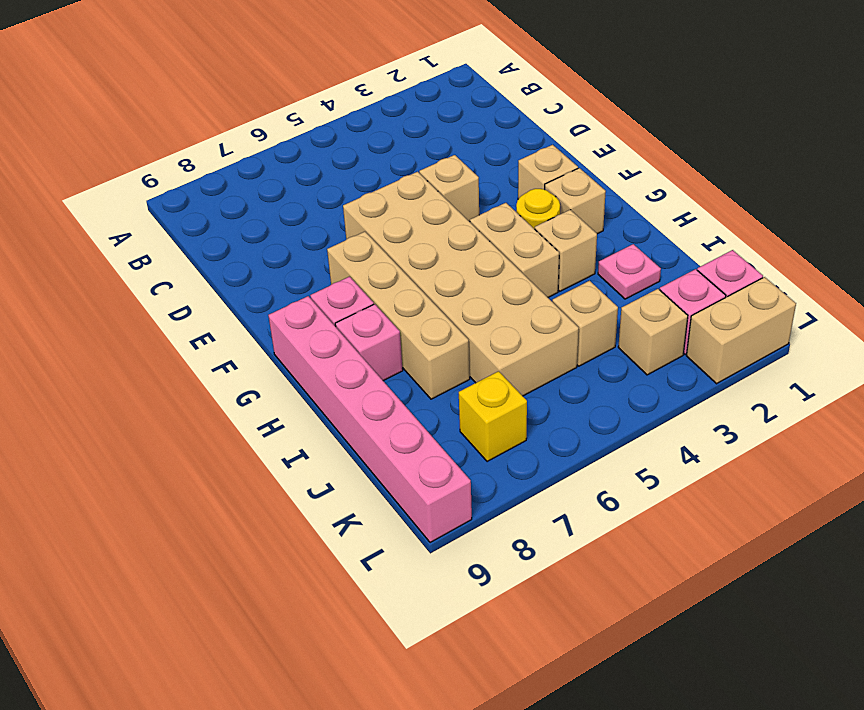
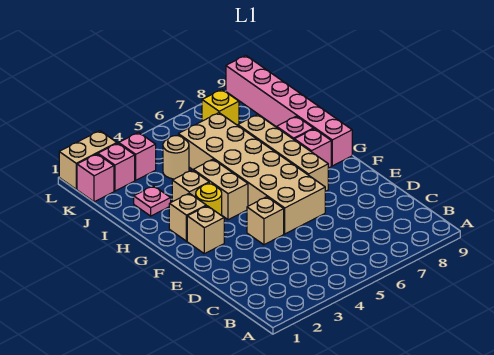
tan 1x1 brick [552,281,618,366] -> tan 1x1 round brick [163,136,189,179]
tan 1x1 brick [618,289,688,375] -> pink 1x1 brick [119,132,156,180]

